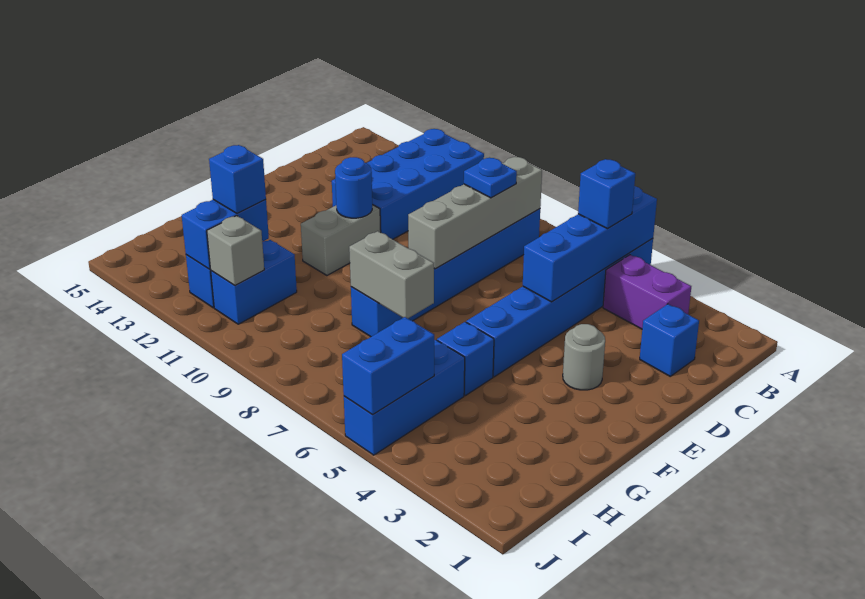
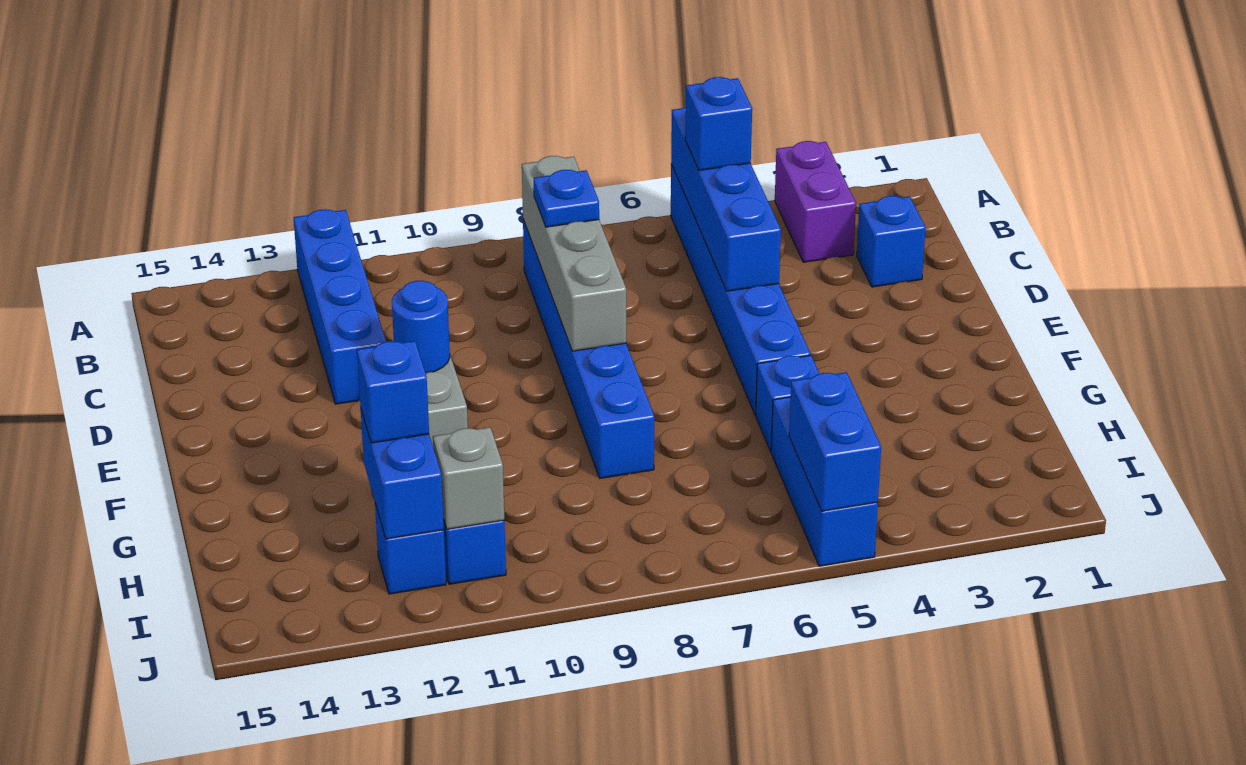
blue 2x4 brick [332,129,484,239] -> blue 1x4 brick [294,209,386,404]
purple 1x2 brick [603,255,691,329] -> purple 1x2 brick turned to [775,141,856,262]
grey 1x1 round brick [563,324,605,390] -> none
grey 1x2 brick [349,231,434,318] -> none

